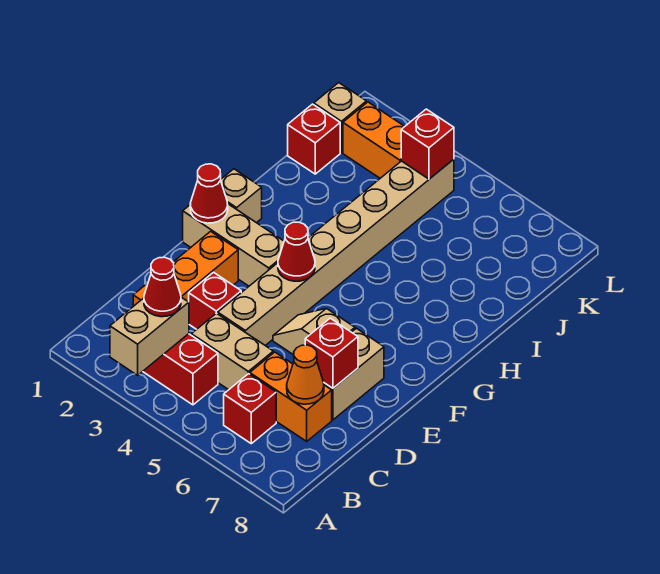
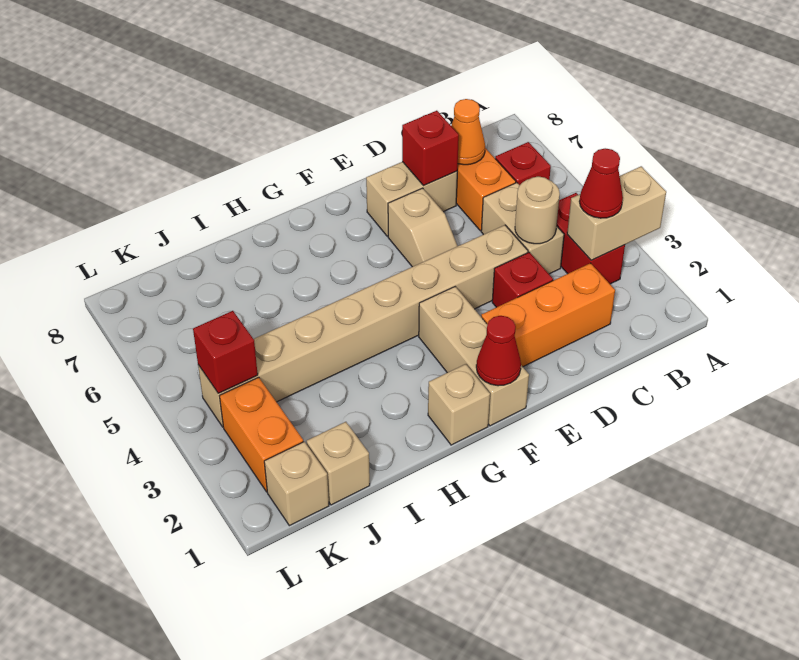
none -> tan 1x1 round brick [515,176,560,244]
red 1x1 cone [278,222,315,281] -> none
red 1x1 brick [288,104,340,174] -> tan 1x1 brick [307,422,370,505]

